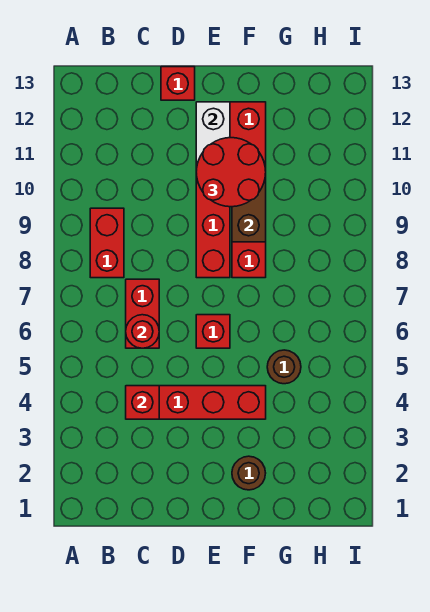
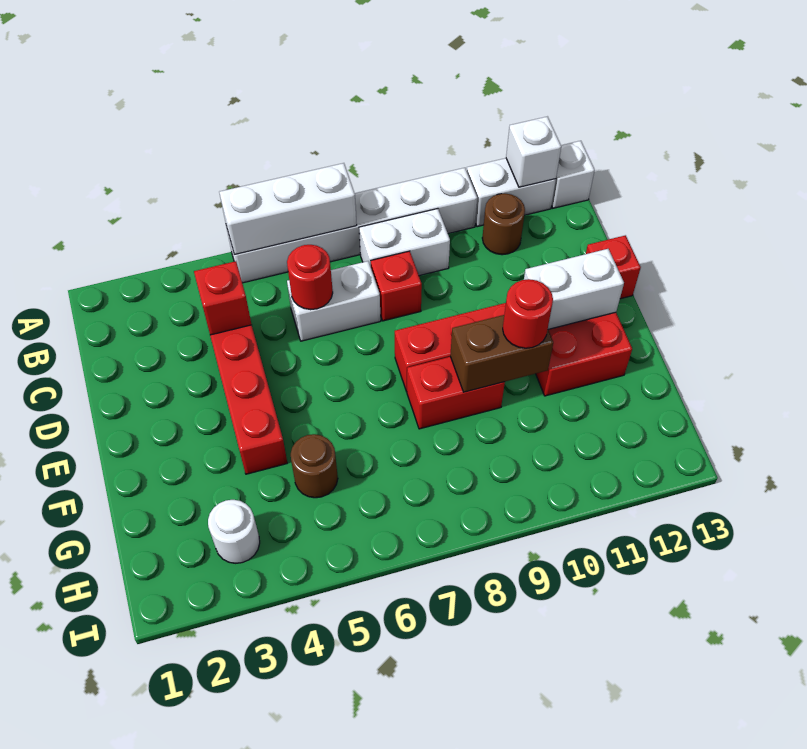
none -> white 1x6 brick [227,168,477,283]
none -> white 1x3 brick [219,163,357,255]
none -> white 1x2 brick [467,158,556,227]
none -> white 1x1 brick [506,117,561,187]
none -> white 1x1 brick [552,141,595,208]
red 1x2 brick [90,208,124,278] -> white 1x2 brick [359,209,450,276]
red 1x2 brick [126,279,159,348] -> white 1x2 brick [287,261,381,341]
red 1x1 brick [196,315,230,348] -> red 1x1 brick moved to [371,251,422,321]
red 2x2 round brick [196,138,266,207] -> red 1x1 round brick [503,279,553,348]
brown 1x1 round brick [232,456,266,490] -> brown 1x1 round brick moved to [482,193,525,255]
none -> white 1x1 round brick [208,500,260,563]

